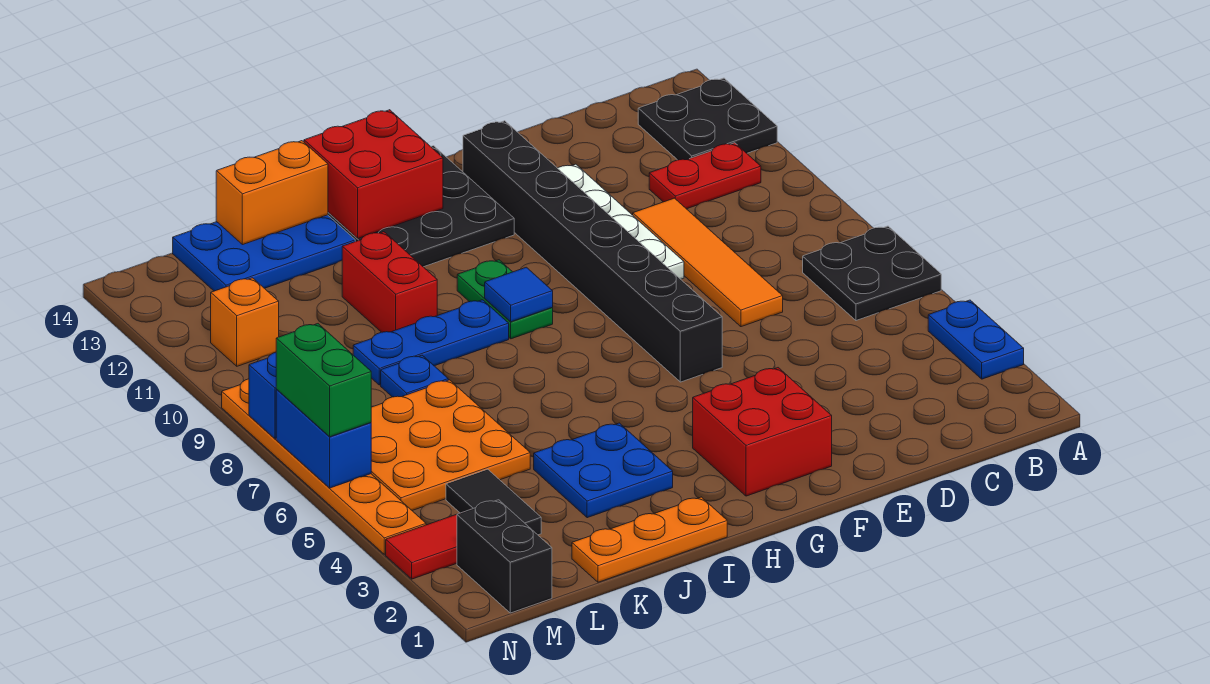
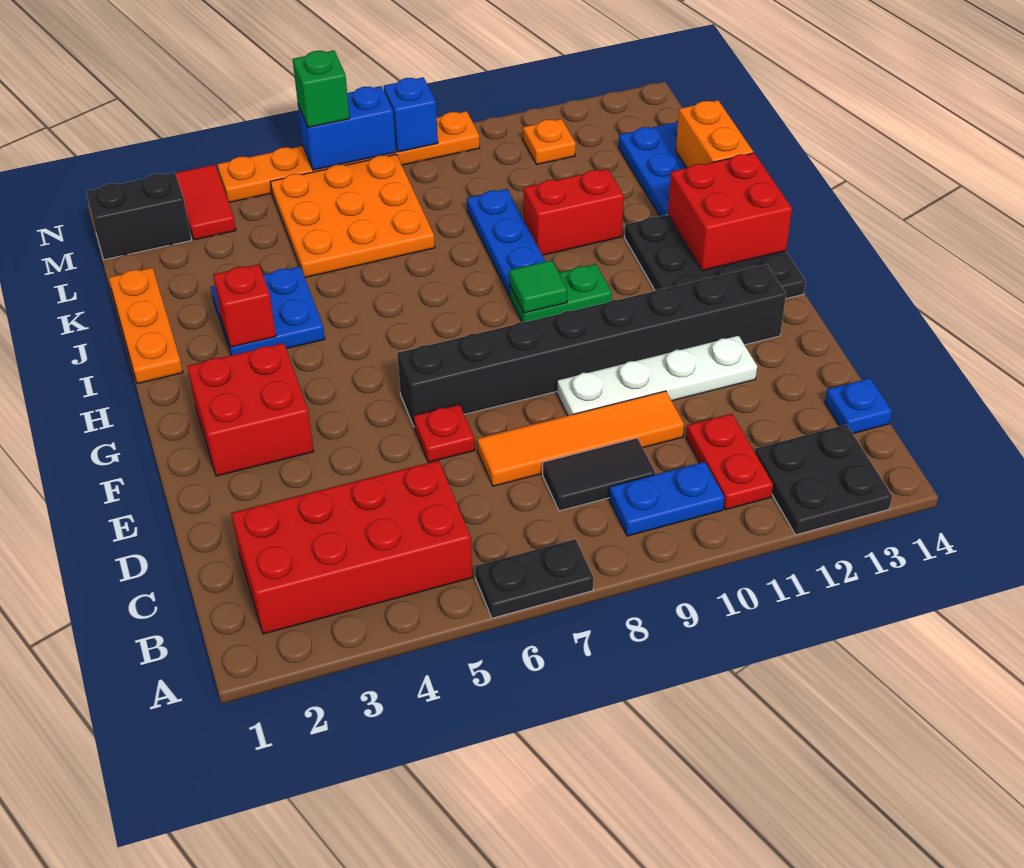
blue 1x2 plate [928,300,1024,379] -> blue 1x2 plate moved to [609,462,724,536]
black 2x2 plate [803,226,941,321] -> black 1x2 plate [475,539,594,618]
none -> red 2x4 brick [231,460,472,634]
none -> red 1x1 plate [414,404,475,462]
blue 1x1 tile [485,267,553,322] -> green 1x1 tile [509,260,567,313]
none -> red 1x1 brick [213,264,276,347]
blue 1x1 plate [381,355,448,397] -> blue 1x1 plate moved to [825,378,892,433]
black 1x2 tile [446,469,541,535] -> black 1x2 tile moved to [543,438,655,511]
orange 1x1 brick [211,278,279,366] -> orange 1x1 plate [523,119,576,164]
green 1x2 brick [276,324,371,437] -> green 1x1 brick [293,51,350,127]

